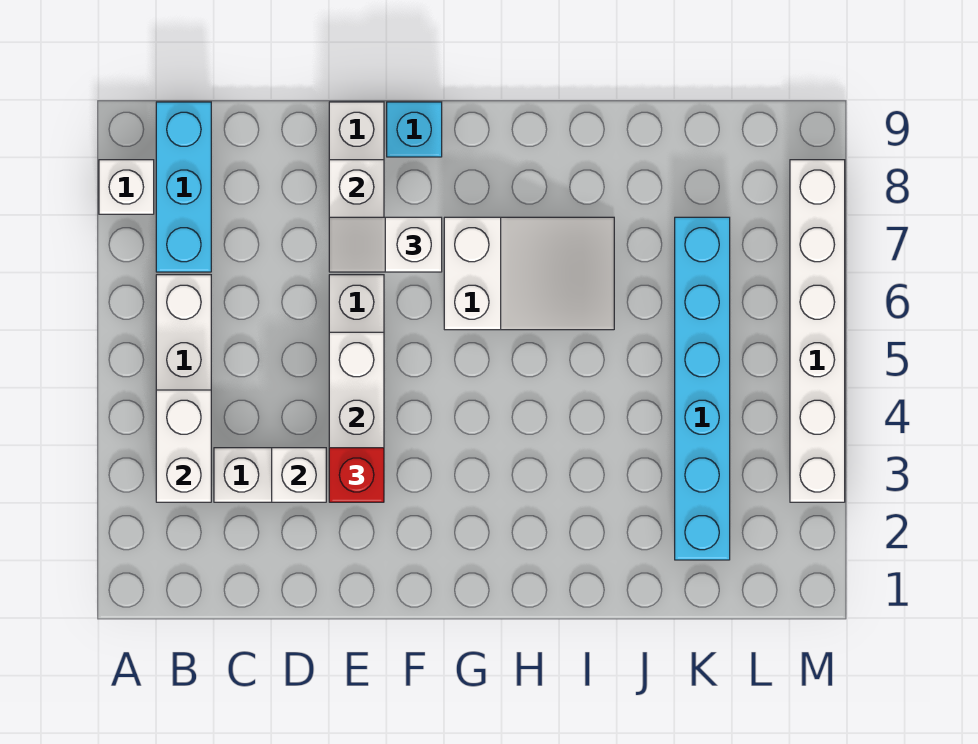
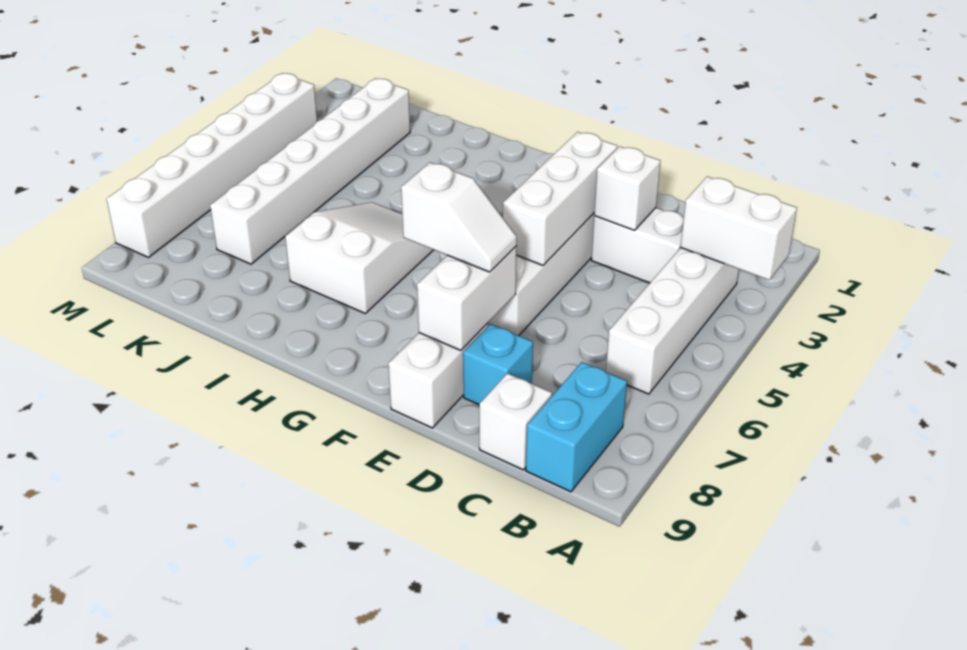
white 1x1 brick [99,160,154,214] -> white 1x1 brick moved to [479,373,552,470]
white 1x2 brick [156,390,211,502] -> white 1x2 brick turned to [680,177,797,280]
cyan 1x3 brick [156,102,211,272] -> cyan 1x2 brick [526,362,627,492]
red 1x1 brick [329,448,384,502] -> none
cyan 1x1 brick [387,102,442,157] -> cyan 1x1 brick moved to [463,324,533,405]
white 2x3 slope [444,217,614,330] -> white 2x3 slope turned to [285,202,433,313]
cyan 1x6 brick [675,217,730,560] -> white 1x6 brick [210,78,410,264]

